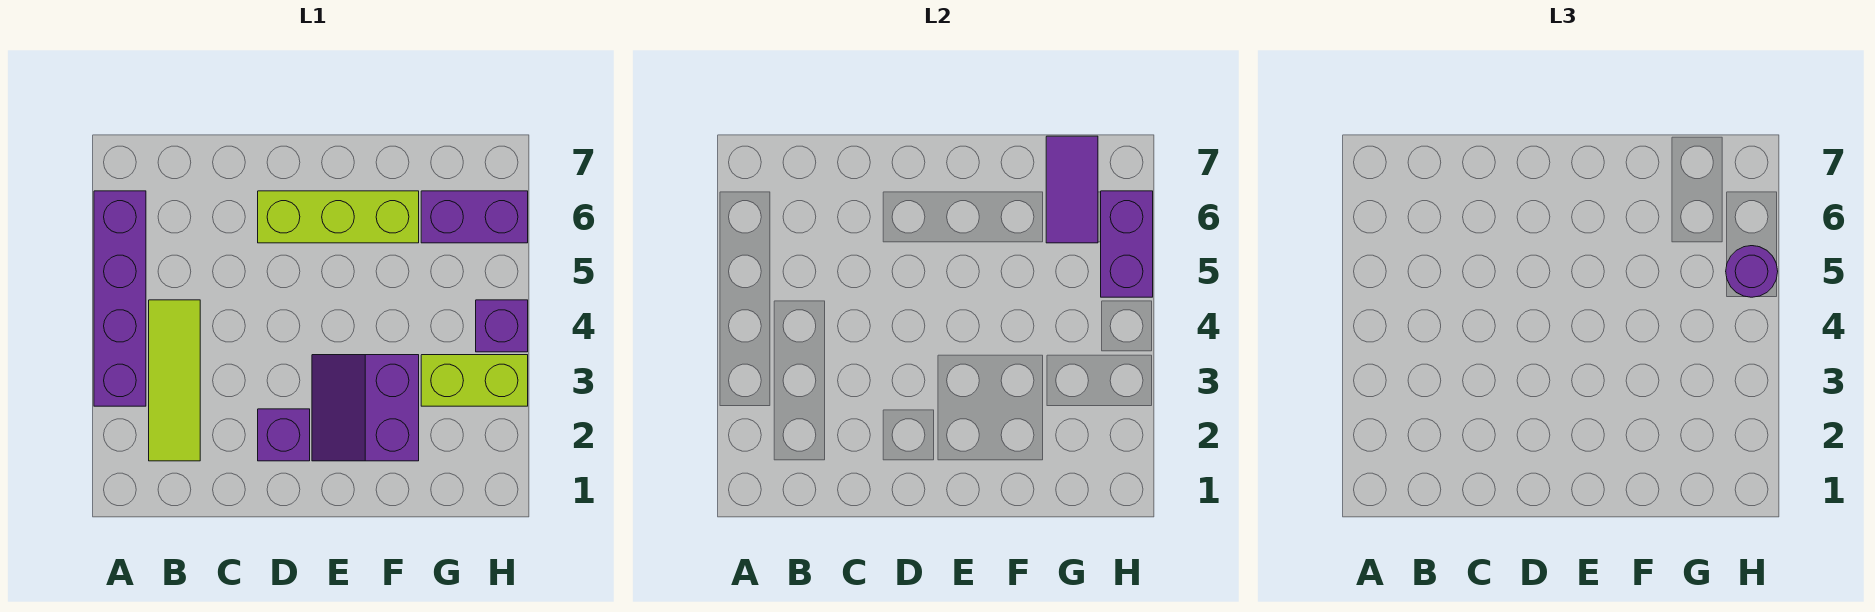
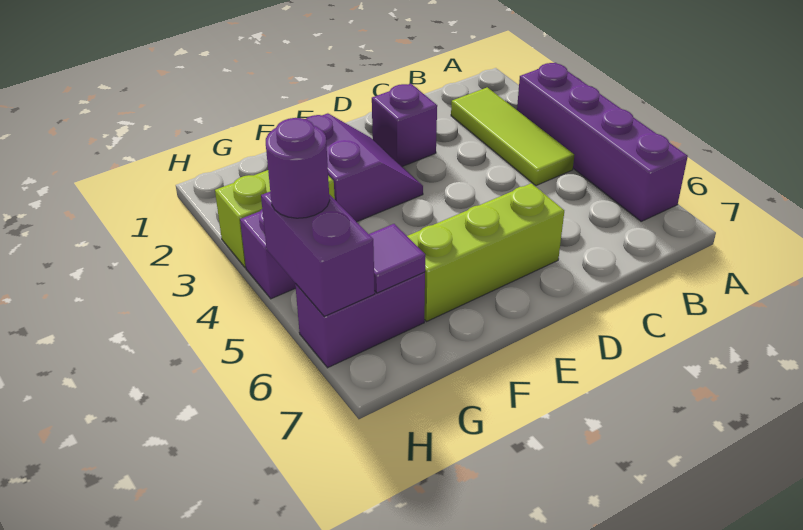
purple 1x2 tile [1046,136,1098,243] -> purple 1x1 tile [369,224,425,293]

